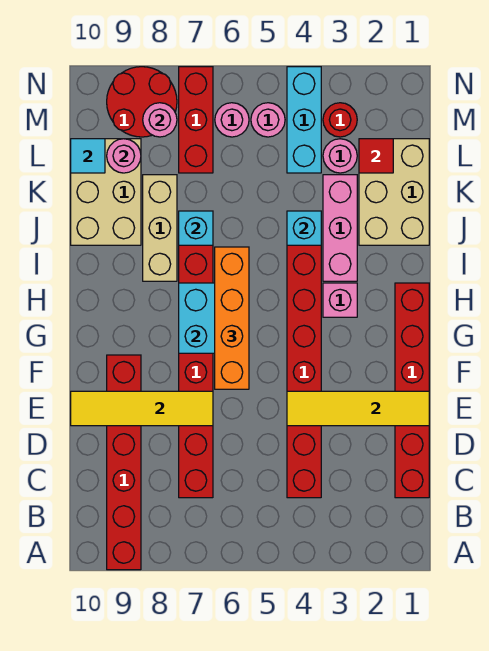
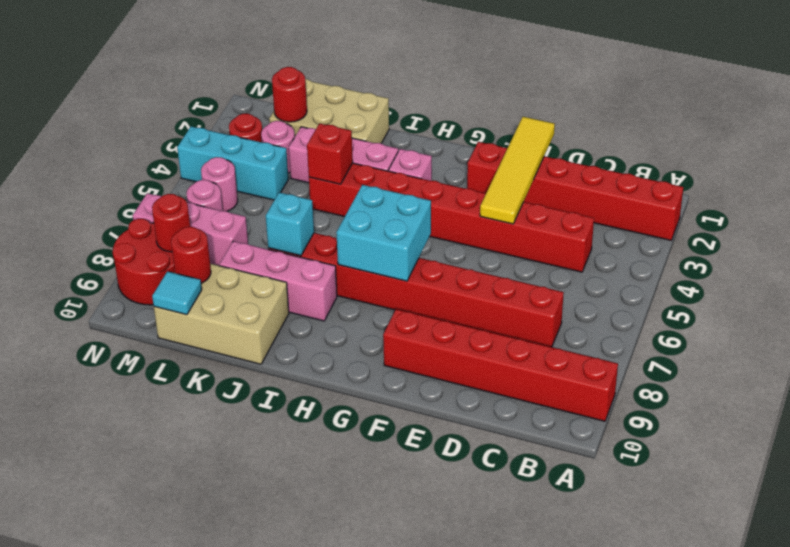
red 1x6 brick [395,283,429,498] -> red 1x6 brick moved to [467,142,683,240]
yellow 1x4 tile [71,391,213,426] -> none
orange 1x4 brick [215,247,249,389] -> none
tan 1x3 brick [143,175,177,281] -> pink 1x3 brick [219,241,337,321]
cyan 1x1 brick [287,211,321,245] -> red 1x1 brick [307,123,353,184]
red 1x1 tile [359,139,393,173] -> red 1x1 round brick [272,67,307,122]
red 1x3 brick [179,67,213,173] -> pink 1x3 brick [133,193,248,266]
pink 1x1 round brick [107,139,141,173] -> red 1x1 round brick [171,227,211,283]
pink 1x1 round brick [143,103,177,137] -> red 1x1 round brick [152,194,190,252]

